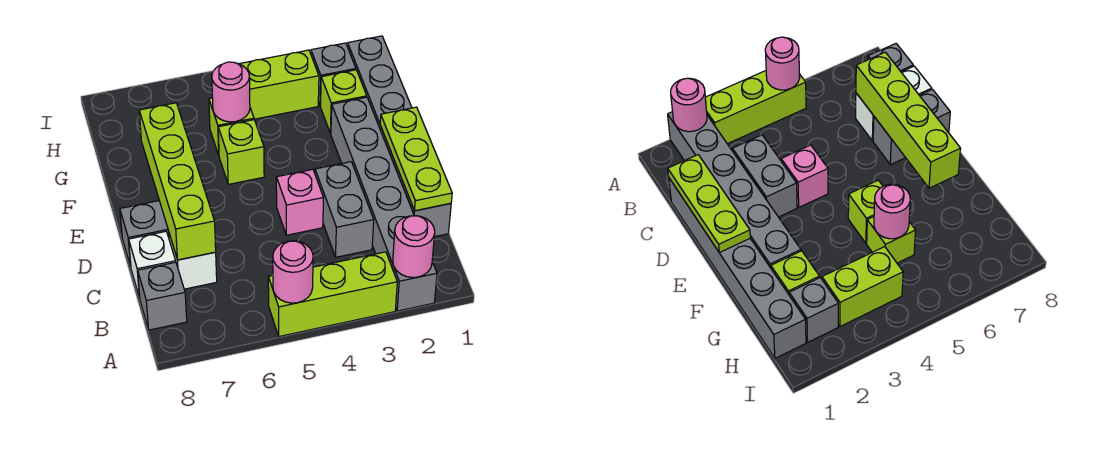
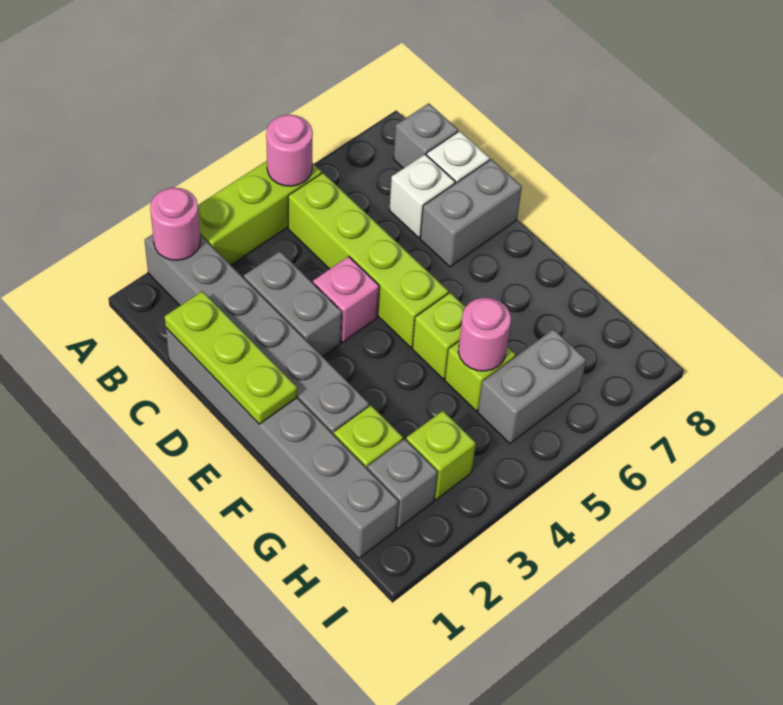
lime 1x4 brick [139,103,216,260] -> lime 1x4 brick moved to [288,173,448,348]
lime 1x2 brick [240,50,319,119] -> lime 1x1 brick [406,411,476,500]
none -> grey 1x2 brick [478,329,586,443]

